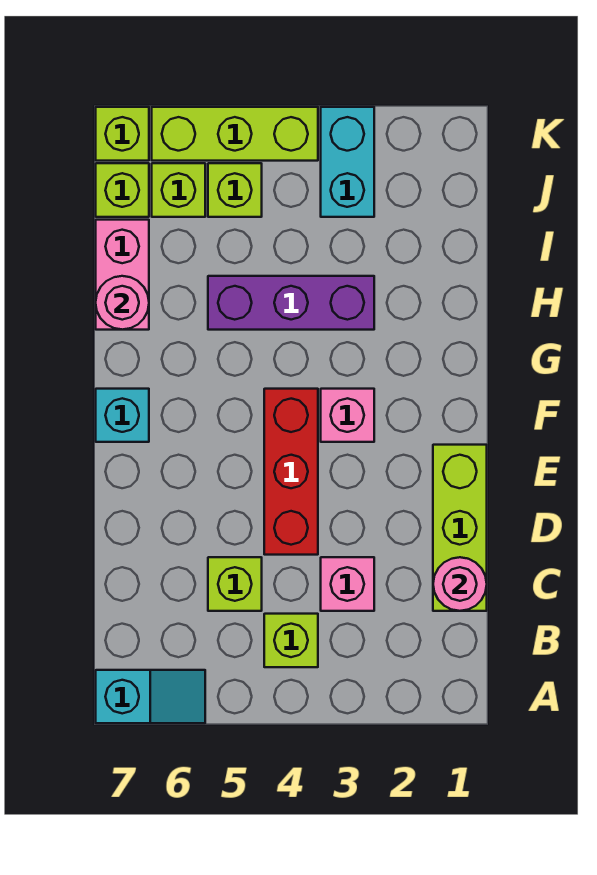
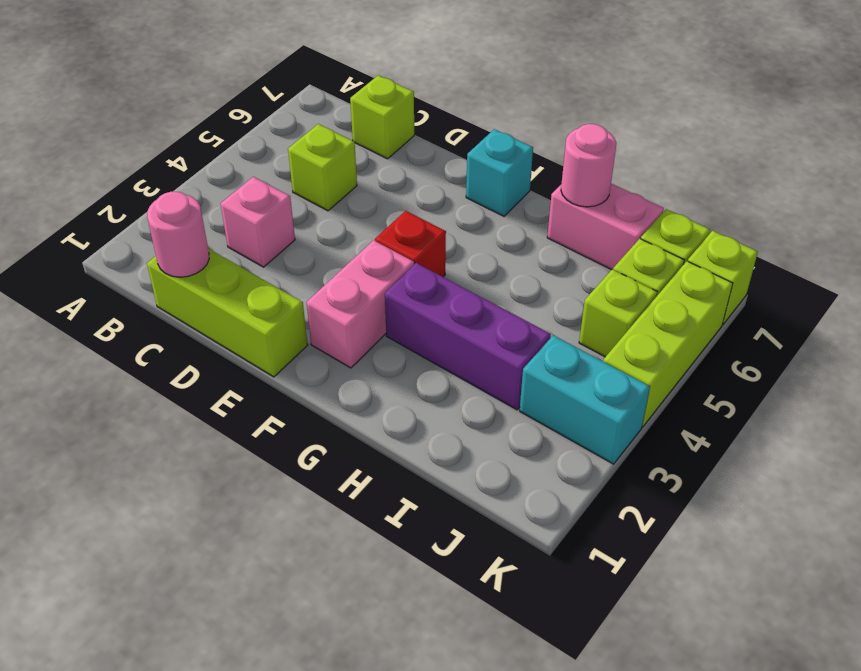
cyan 1x2 slope [96,670,205,723] -> none
lime 1x1 brick [264,614,318,667] -> lime 1x1 brick moved to [350,75,414,159]
red 1x3 brick [264,389,318,555] -> red 1x1 brick [375,211,446,277]
pink 1x1 brick [321,389,374,442] -> pink 1x2 brick [307,240,414,368]
purple 1x3 brick [208,276,374,330] -> purple 1x3 brick turned to [385,263,551,410]

